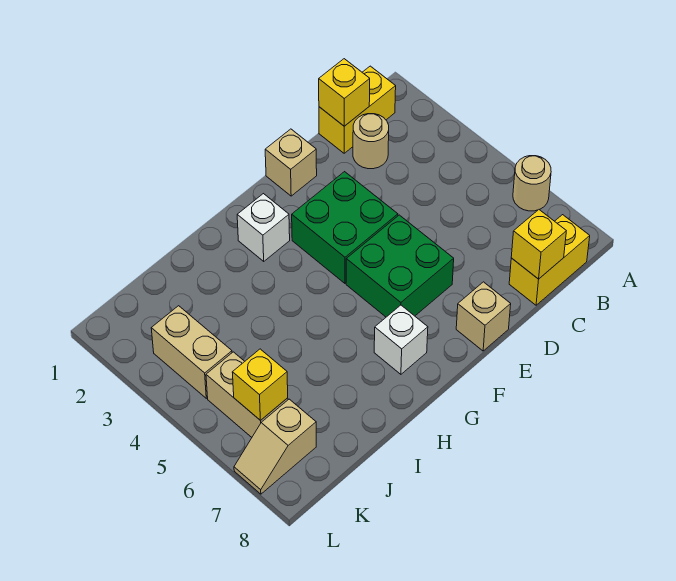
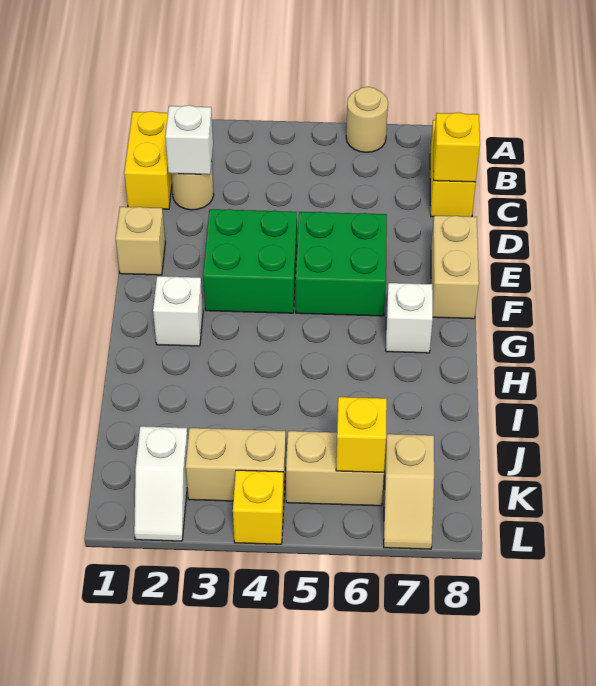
yellow 1x1 brick [319,59,370,126] -> yellow 1x1 brick moved to [233,470,284,544]
none -> white 1x1 brick [165,105,213,175]
tan 1x1 brick [456,282,511,351] -> tan 1x2 brick [431,215,479,319]
none -> white 1x2 slope [134,426,188,541]

